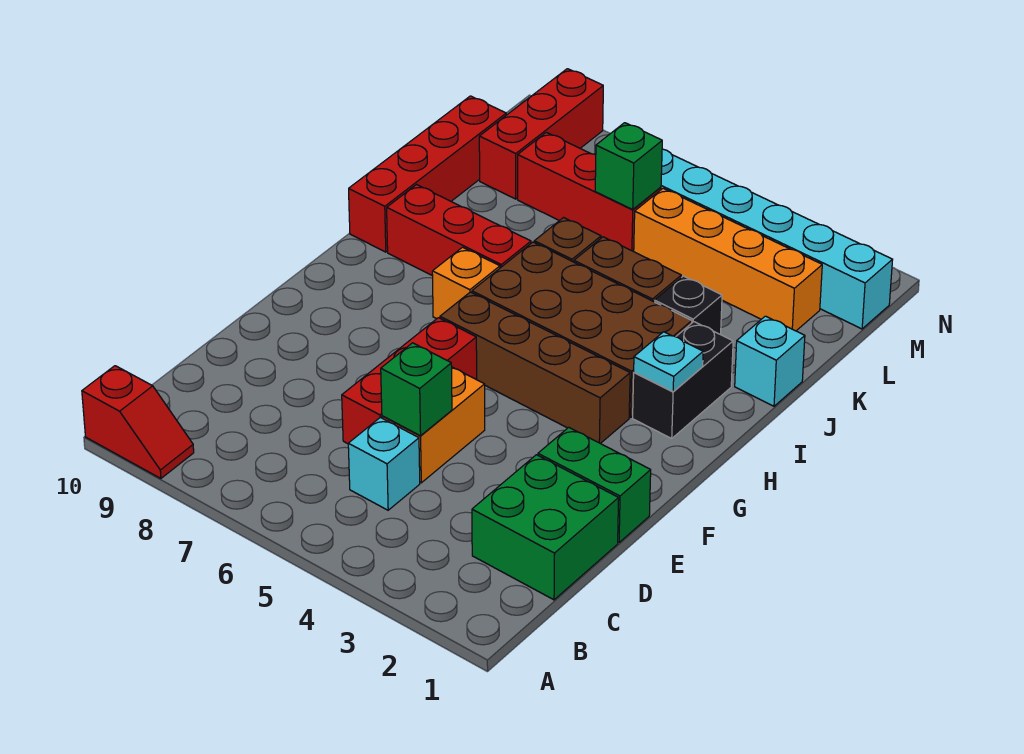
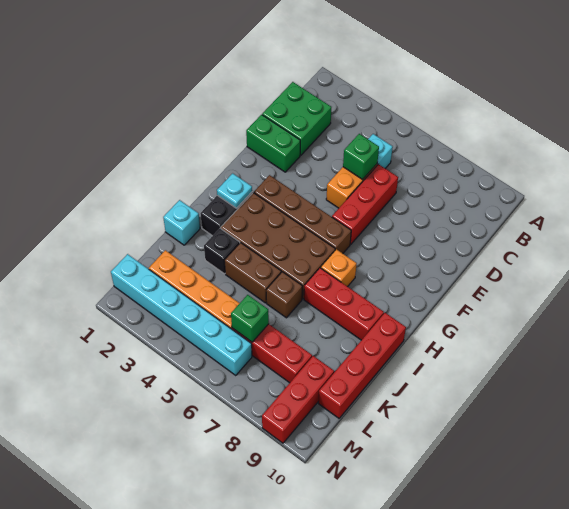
red 1x2 slope [82,366,194,478] -> none

